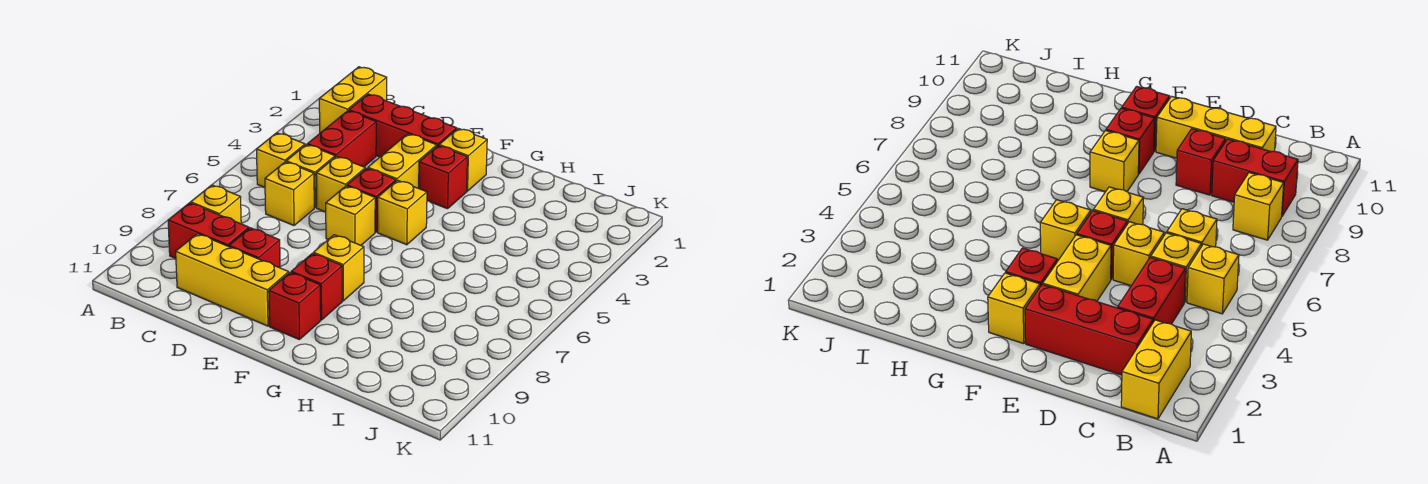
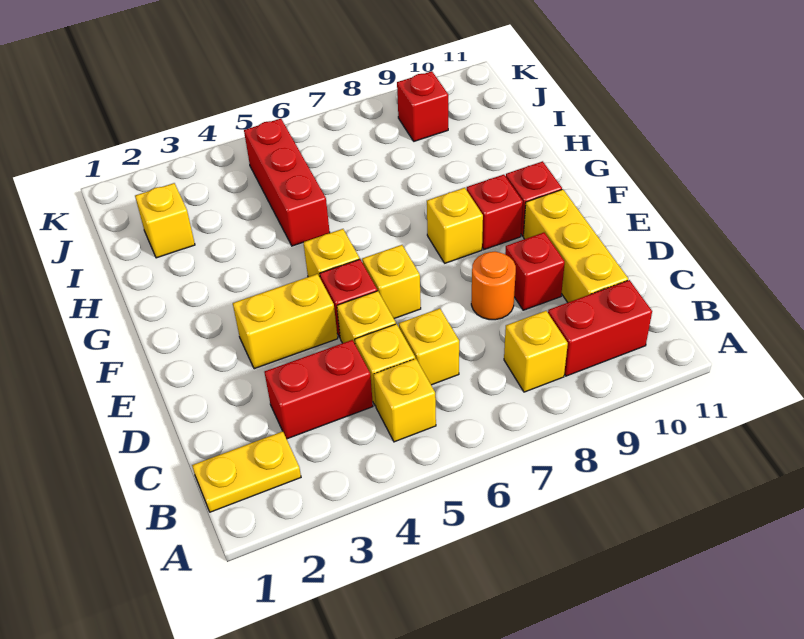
yellow 1x2 brick [319,67,387,133] -> yellow 1x2 plate [192,431,301,512]
red 1x2 brick [168,203,249,258] -> red 1x2 brick turned to [548,280,652,376]
red 1x3 brick [349,94,457,157] -> red 1x3 brick moved to [244,119,330,246]
none -> orange 1x1 round brick [471,252,516,320]
yellow 1x1 brick [439,128,487,191] -> yellow 1x1 brick moved to [135,183,195,258]
red 1x1 brick [419,145,467,209] -> red 1x1 brick moved to [397,71,448,141]

